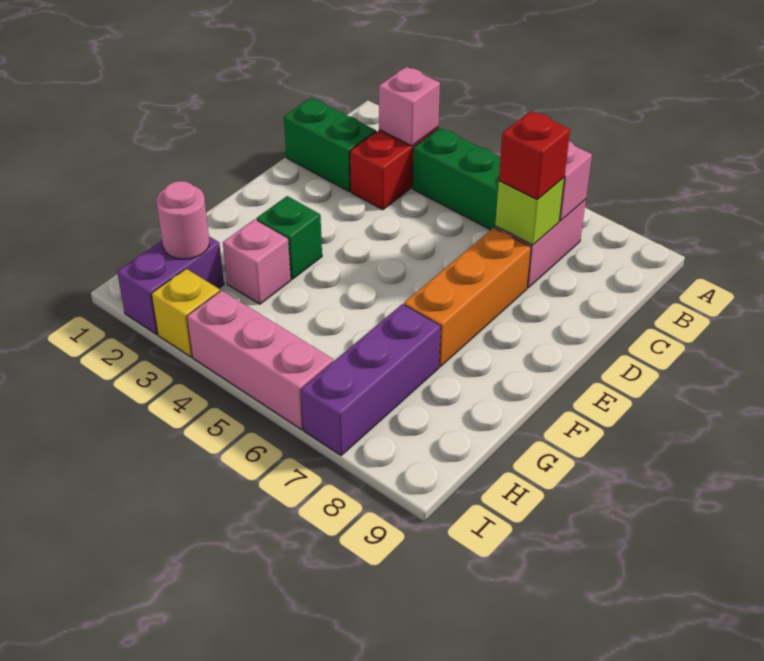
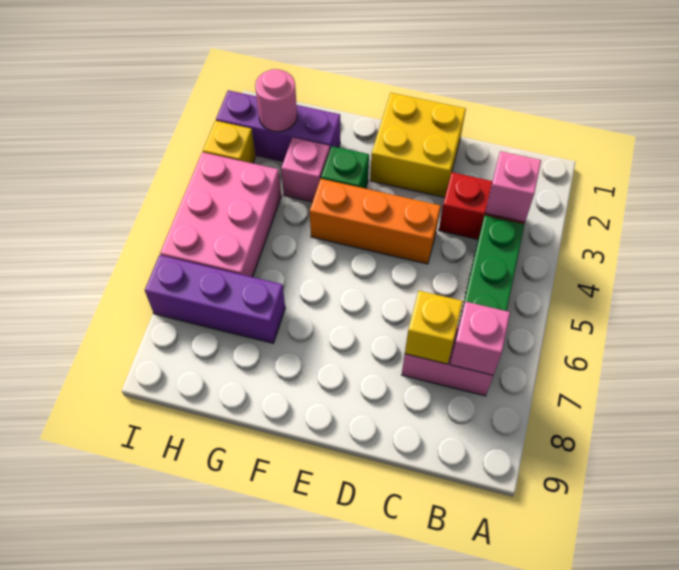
green 1x2 brick [284,98,376,191] -> none
lime 1x1 brick [495,178,564,245] -> yellow 1x1 brick [405,291,463,364]
red 1x1 brick [499,111,570,199] -> none
none -> yellow 2x2 brick [370,93,466,197]
orange 1x3 brick [404,228,531,367] -> orange 1x3 brick moved to [310,179,441,264]
purple 1x2 brick [117,236,224,334] -> purple 1x3 brick [216,90,340,162]
pink 1x3 brick [187,290,333,430] -> pink 2x3 brick [160,152,281,277]

